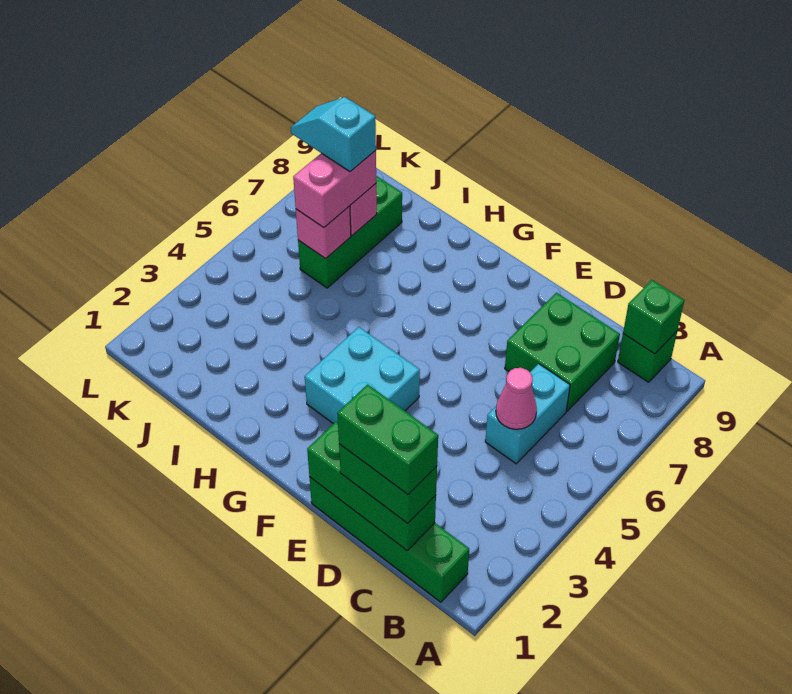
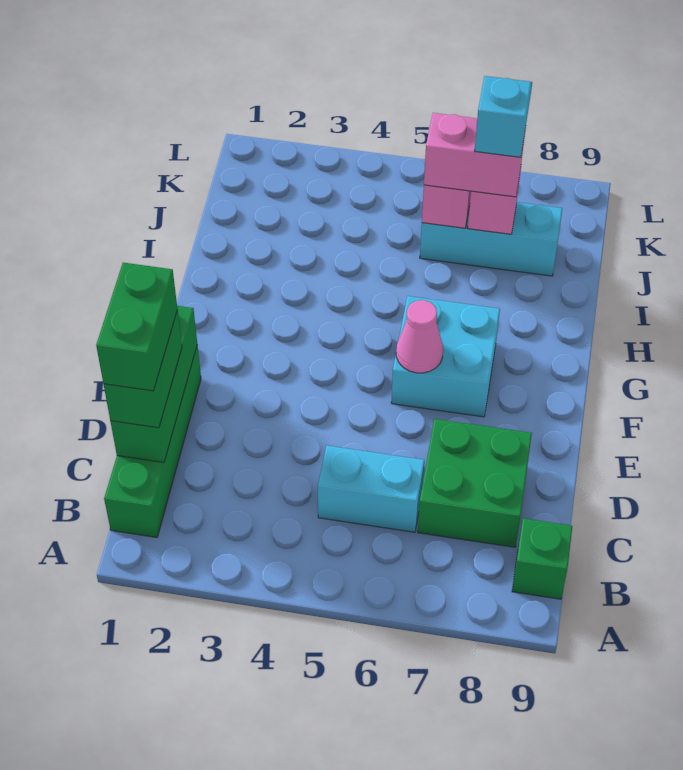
green 1x1 brick [623,280,684,354] -> none
pink 1x1 cone [496,368,537,429] -> pink 1x1 cone moved to [396,300,443,373]
cyan 2x2 brick [305,327,420,424] -> cyan 2x2 brick moved to [391,296,500,417]
green 1x3 brick [298,176,402,288] -> cyan 1x3 brick [420,202,562,276]

